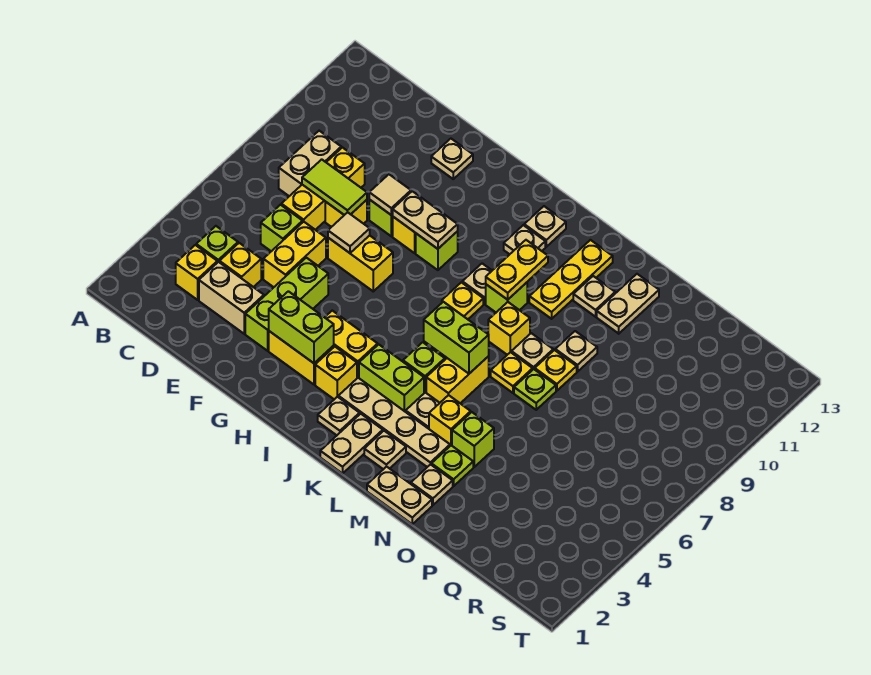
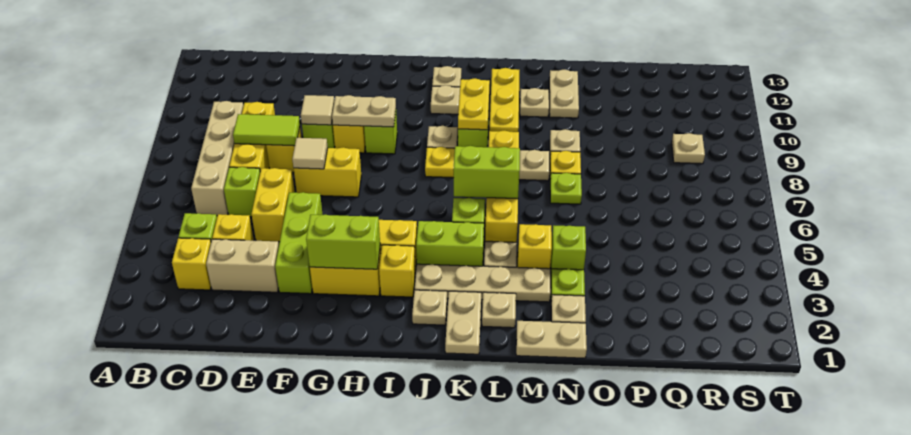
tan 1x2 brick [279,131,341,196] -> tan 1x4 brick [191,101,243,216]
tan 1x1 plate [431,139,473,179] -> tan 1x1 plate moved to [672,133,705,164]
yellow 1x1 plate [491,352,533,393] -> none

